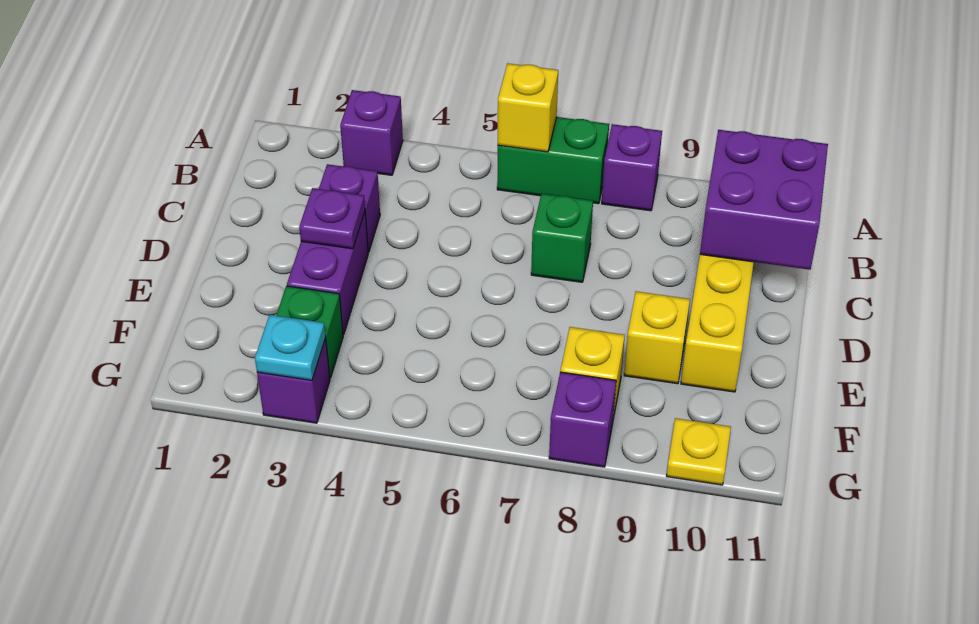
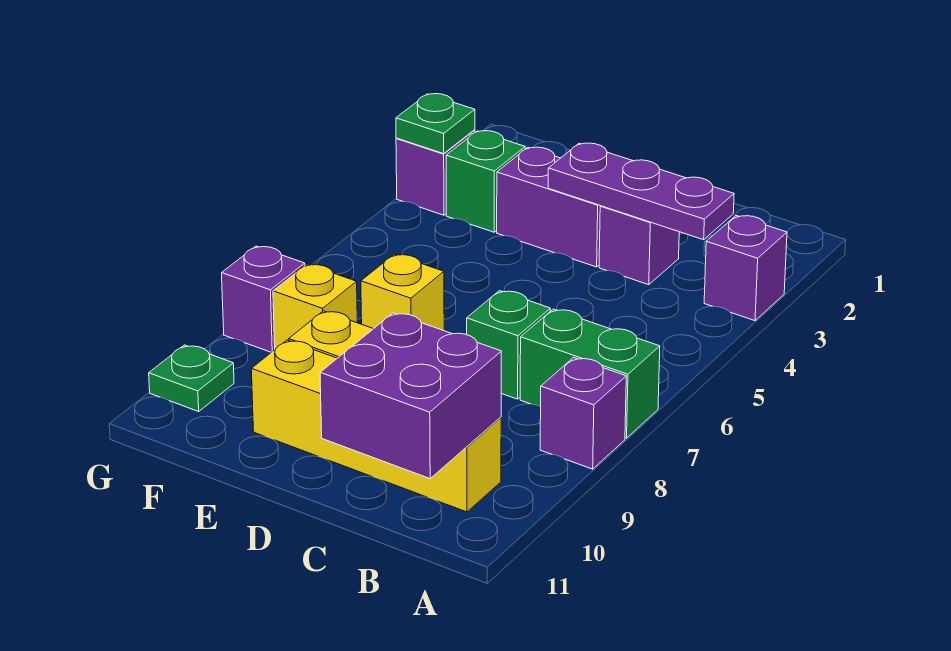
green 1x2 brick [497,117,609,204] -> green 1x2 brick turned to [520,309,660,438]
yellow 1x1 brick [498,63,558,152] -> yellow 1x1 brick moved to [361,254,444,331]
purple 1x1 plate [299,188,365,249] -> purple 1x3 plate [548,143,734,240]
cyan 1x1 plate [255,315,326,380] -> green 1x1 plate [396,94,475,154]
yellow 1x1 plate [667,418,731,485] -> green 1x1 plate [149,345,234,412]

